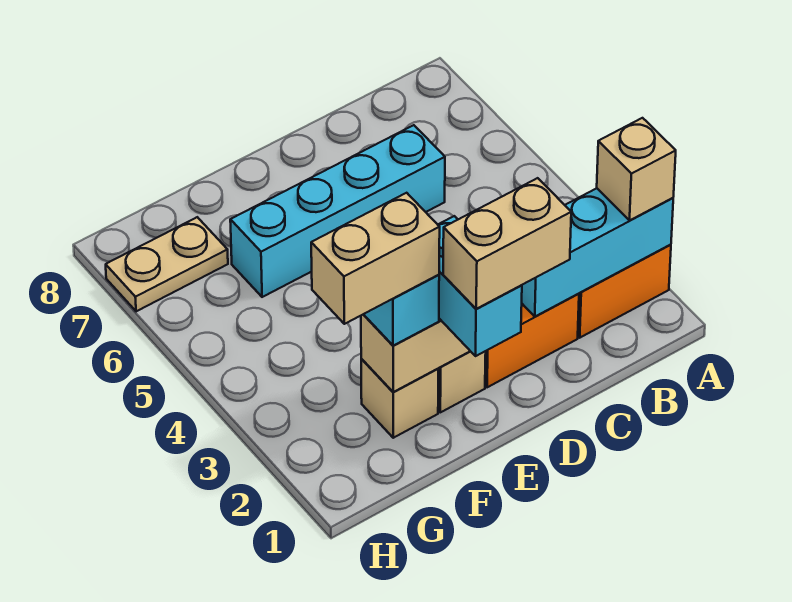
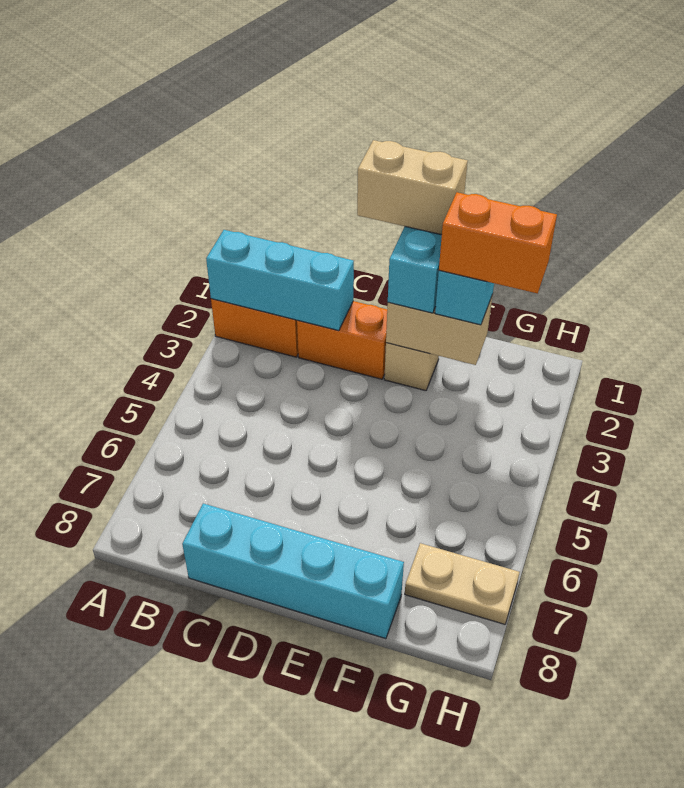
tan 1x1 brick [597,118,676,221] -> none
cyan 1x4 brick [230,125,445,297] -> cyan 1x4 brick moved to [182,504,404,639]
tan 1x1 brick [361,359,438,438] -> none
tan 1x2 brick [311,193,440,324] -> orange 1x2 brick [439,192,557,293]

